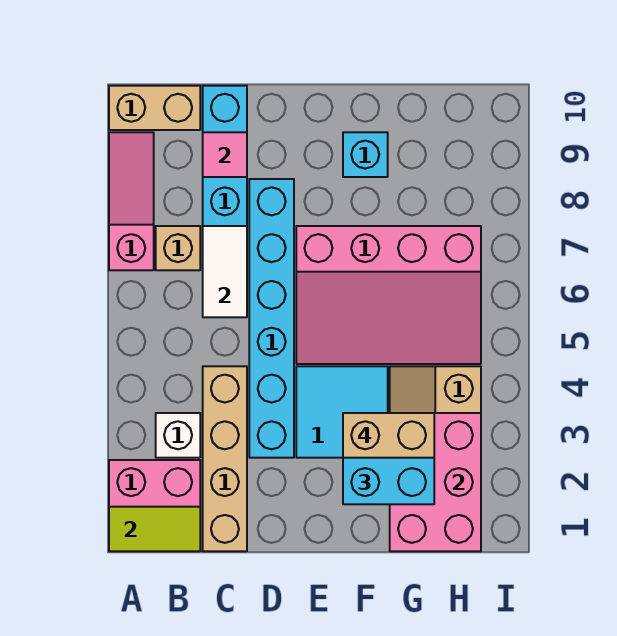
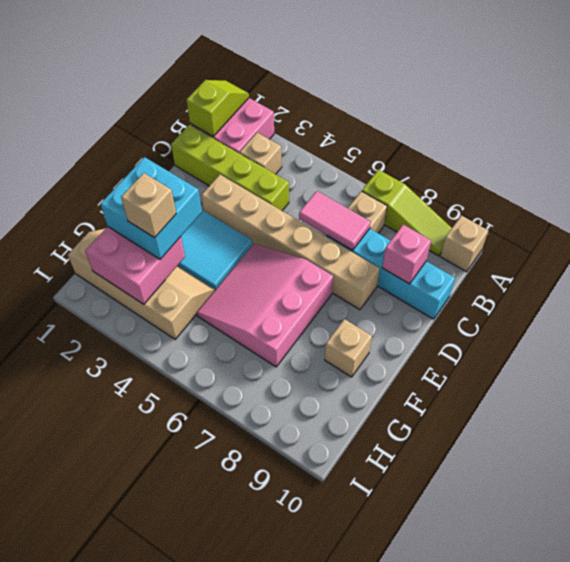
lime 1x2 tile [109,507,200,551] -> lime 1x2 slope [186,80,249,137]
pink 1x3 slope [109,132,154,270] -> lime 1x3 slope [362,170,452,256]
tan 1x2 brick [109,86,200,130] -> tan 1x1 brick [440,215,488,272]
white 1x1 brick [156,413,200,458] -> tan 1x1 brick [240,133,282,174]
tan 1x4 brick [203,366,247,551] -> lime 1x4 brick [171,125,289,211]
white 1x2 tile [203,226,247,317] -> pink 1x2 tile [299,191,371,250]
pink 1x1 tile [203,132,247,177] -> pink 1x1 brick [382,225,431,284]
cyan 1x6 brick [249,179,294,458] -> tan 1x6 brick [202,175,380,310]
pink 3x4 slope [296,226,481,364] -> pink 3x3 slope [196,244,333,367]
tan 1x2 brick [343,413,434,458] -> tan 1x1 brick [121,173,176,238]
cyan 1x1 brick [343,132,388,177] -> tan 1x1 brick [325,319,372,377]
pink 2x3 brick [390,413,481,551] -> pink 2x2 brick [85,227,185,304]

